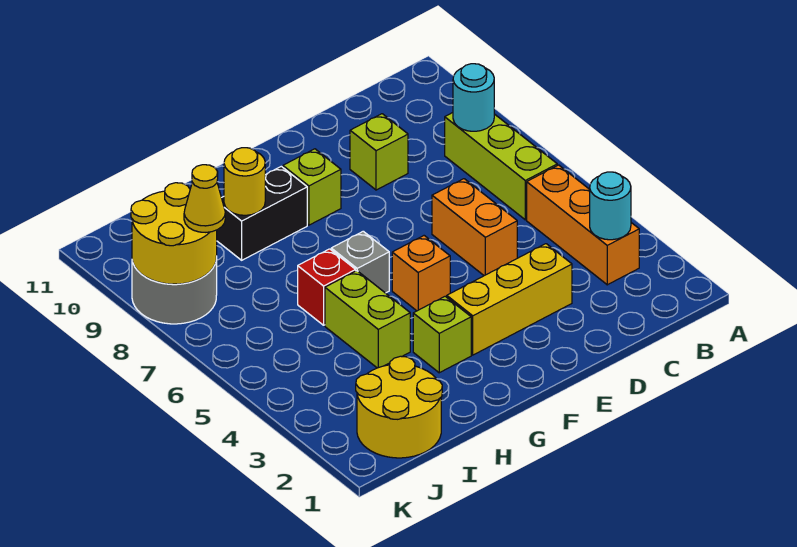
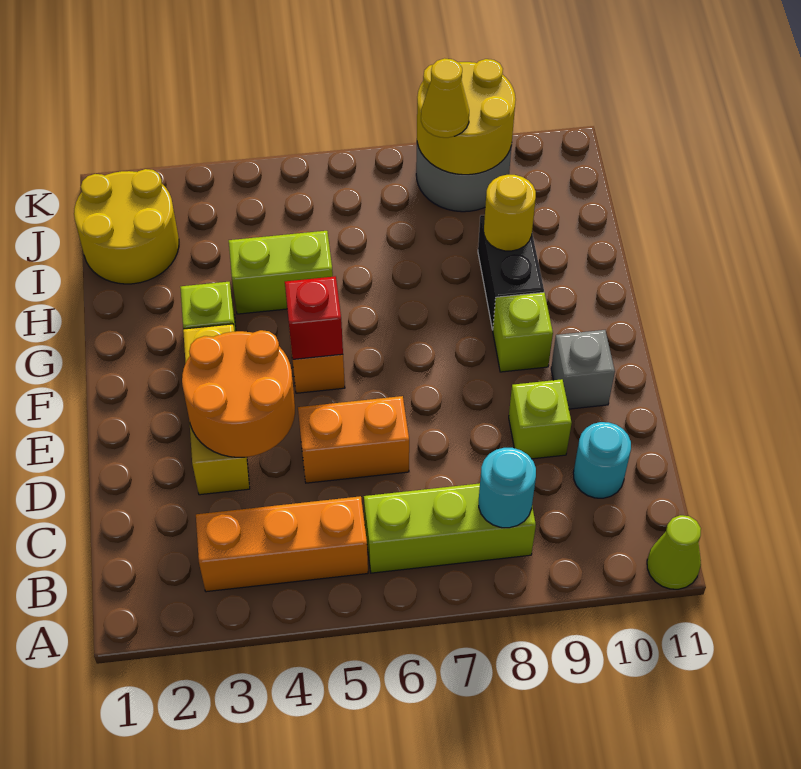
none -> lime 1x1 cone [647,515,701,589]
cyan 1x1 round brick [590,172,631,240] -> cyan 1x1 round brick moved to [573,422,631,498]
none -> orange 2x2 round brick [182,330,295,457]
grey 1x1 brick [331,231,389,293] -> grey 1x1 brick moved to [551,330,615,409]
red 1x1 brick [298,249,356,325] -> red 1x1 brick moved to [285,276,343,359]

